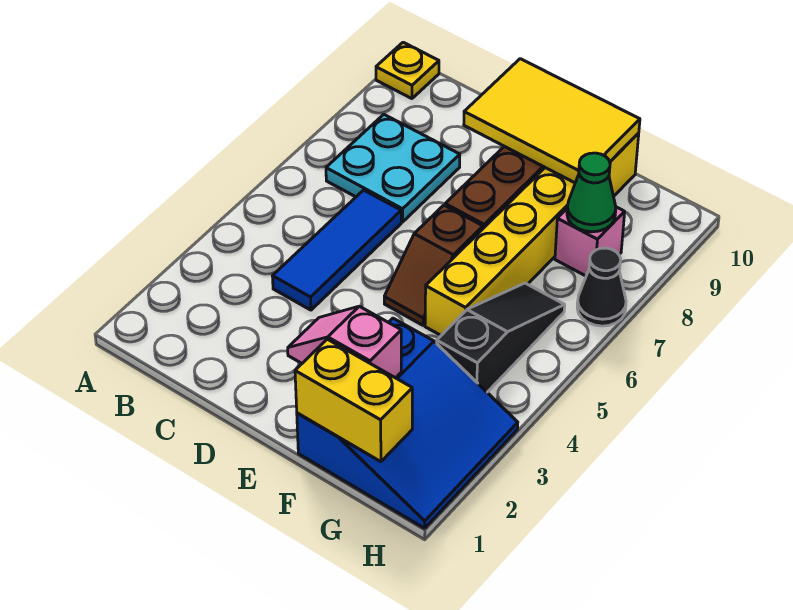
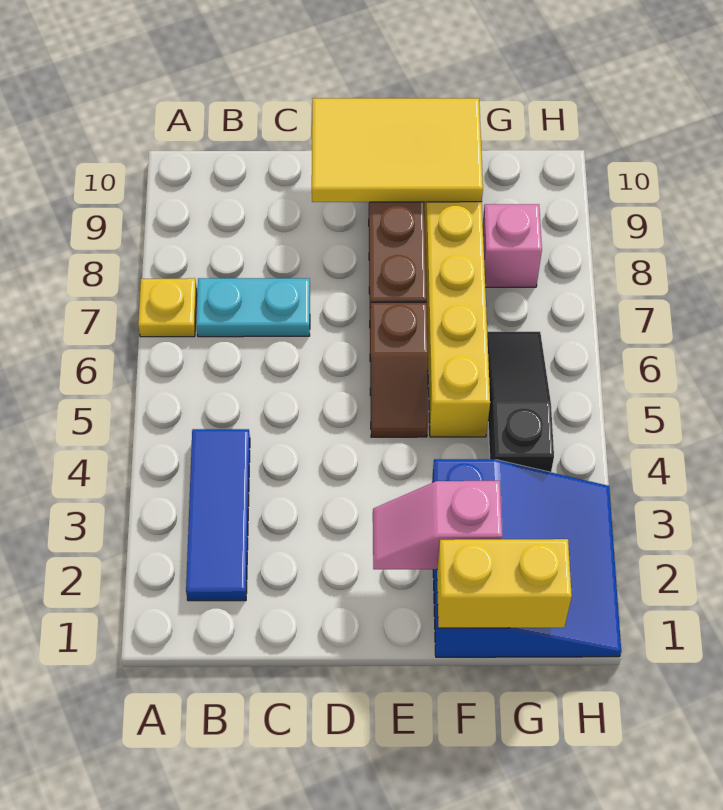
yellow 1x1 plate [376,42,439,99] -> yellow 1x1 plate moved to [138,278,197,337]
cyan 2x2 plate [326,114,460,222] -> cyan 1x2 plate [196,278,310,337]
blue 1x3 tile [273,190,401,310] -> blue 1x3 tile moved to [186,429,250,601]
green 1x1 cone [567,153,616,232] -> none
black 1x1 cone [577,248,626,326] -> none

